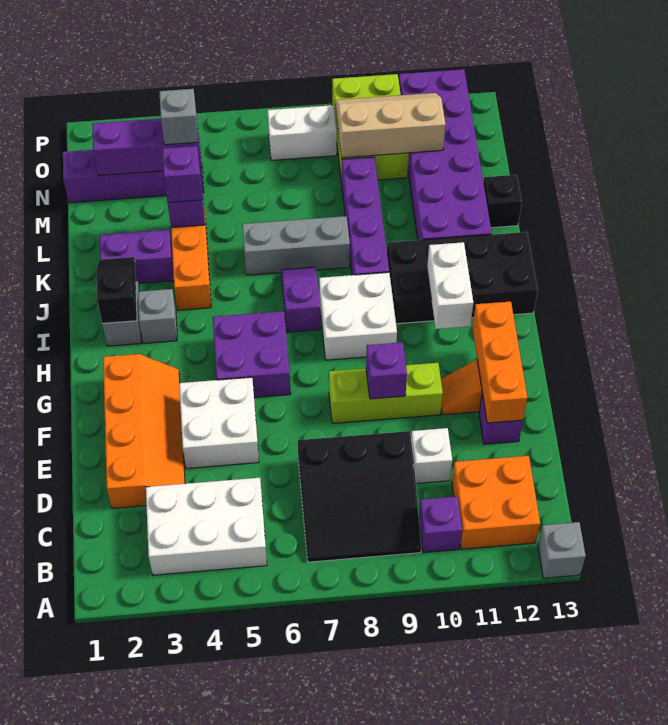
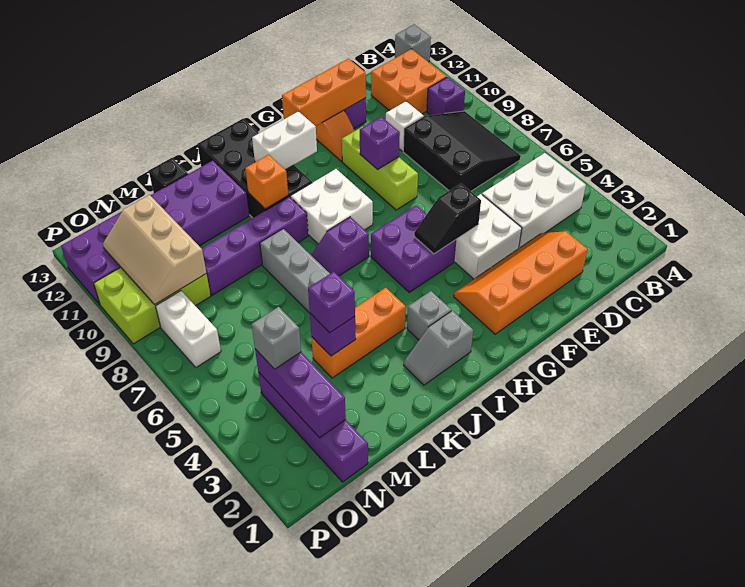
white 2x3 brick [146,478,267,575] -> white 2x3 brick turned to [482,153,586,248]
black 1x2 slope [96,257,137,324] -> black 1x2 slope moved to [414,183,481,254]
none -> orange 1x1 brick [245,155,288,209]
purple 1x2 brick [100,229,174,283] -> none

